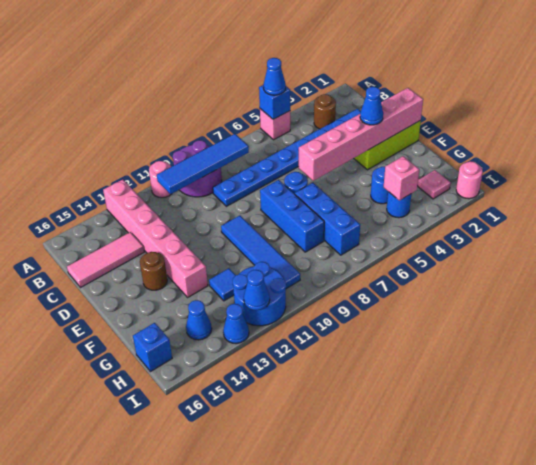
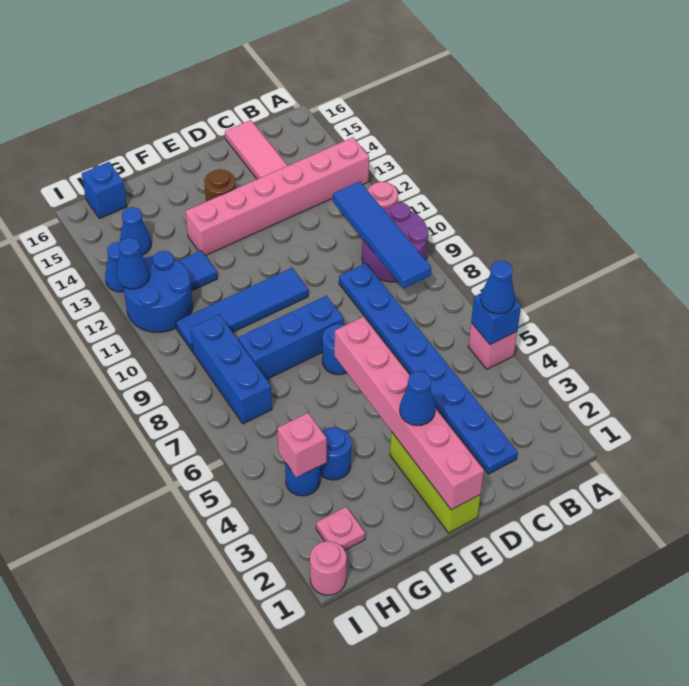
brown 1x1 round brick [314,94,336,129] -> none
blue 1x3 brick [295,183,360,255] -> blue 1x3 brick turned to [190,314,272,424]

